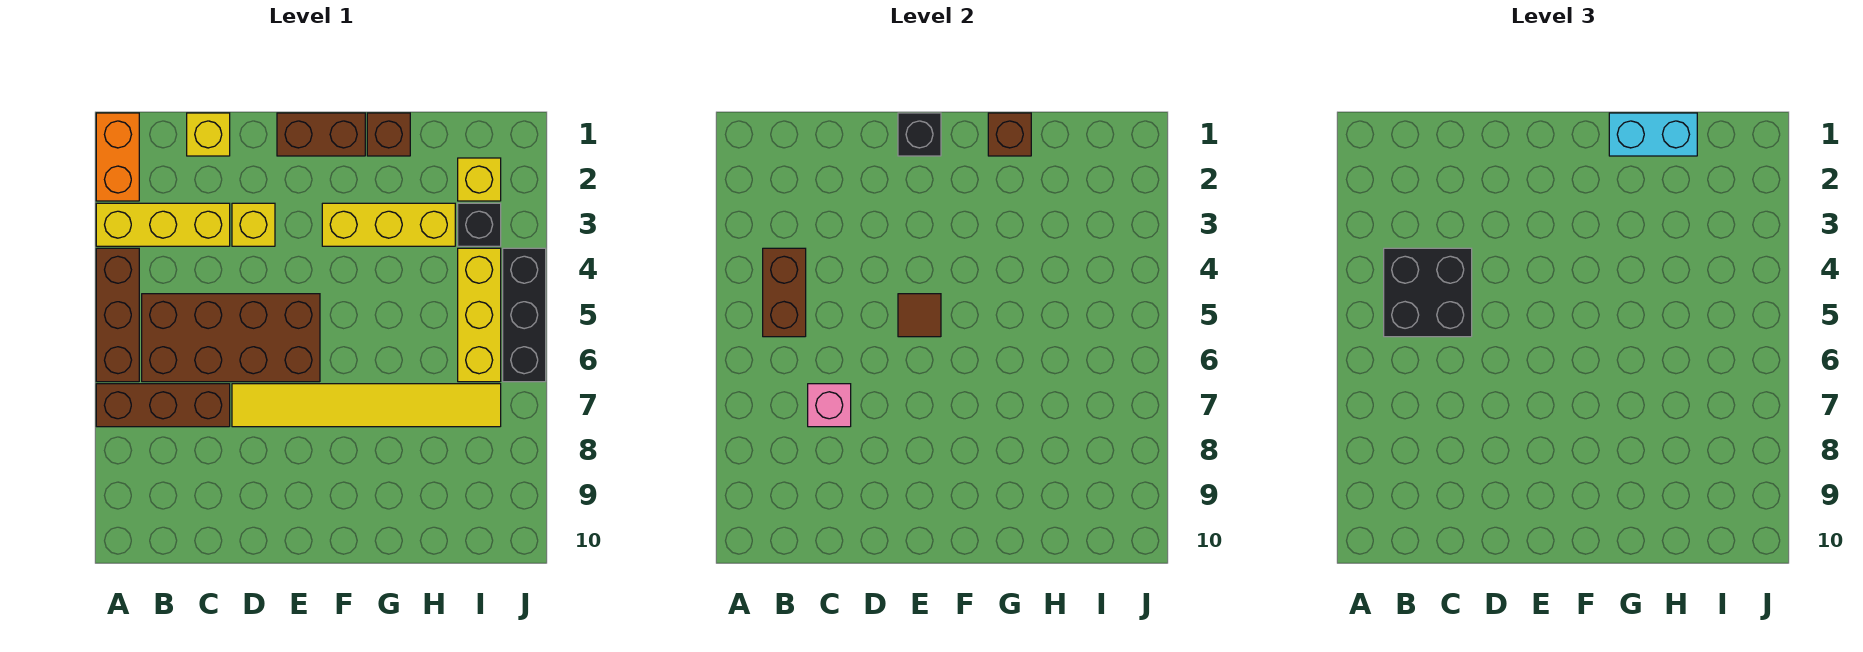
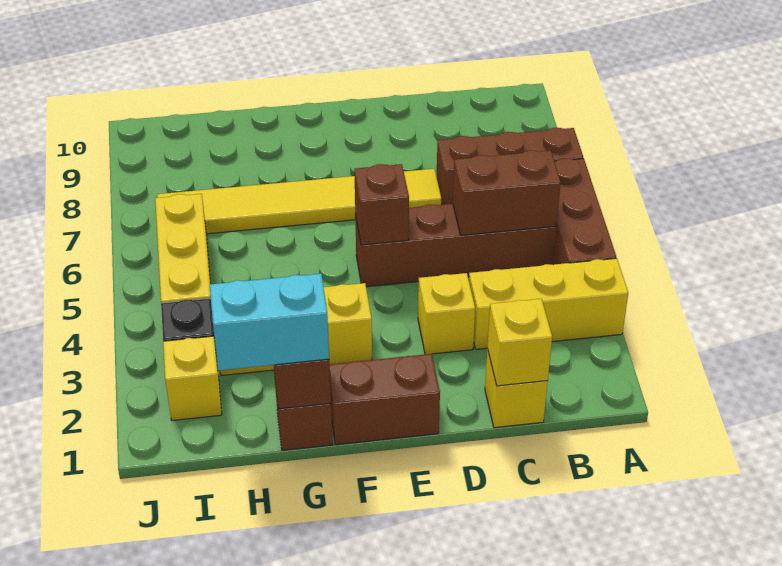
orange 1x2 brick [96,113,139,201] -> none
brown 1x2 brick [763,248,806,337] -> brown 1x2 brick turned to [453,151,561,235]
black 2x2 brick [1384,248,1472,337] -> none
brown 2x4 brick [142,294,320,382] -> brown 1x4 brick [355,204,556,287]
none -> yellow 1x1 brick [487,299,552,386]
pink 1x1 brick [808,384,851,427] -> none
black 1x1 brick [898,113,941,156] -> none
brown 1x1 tile [898,294,941,337] -> brown 1x1 brick [354,164,409,245]
black 1x3 brick [503,248,546,382] -> none

